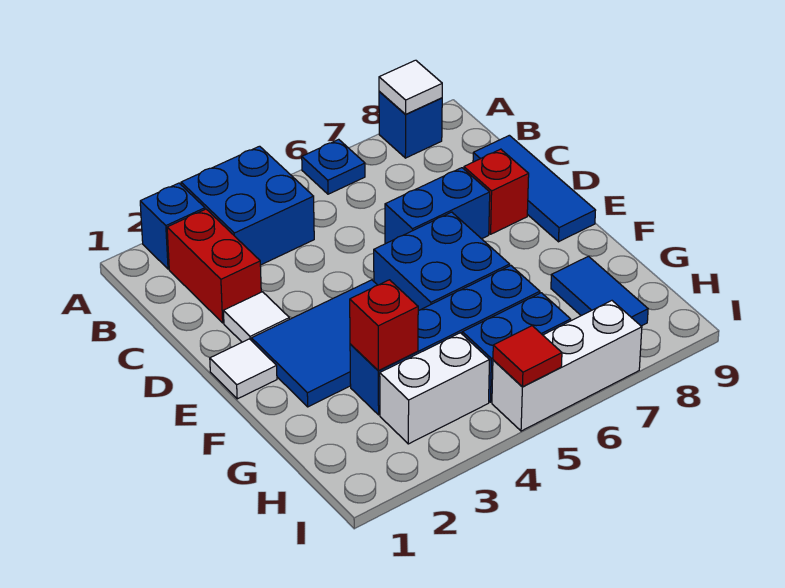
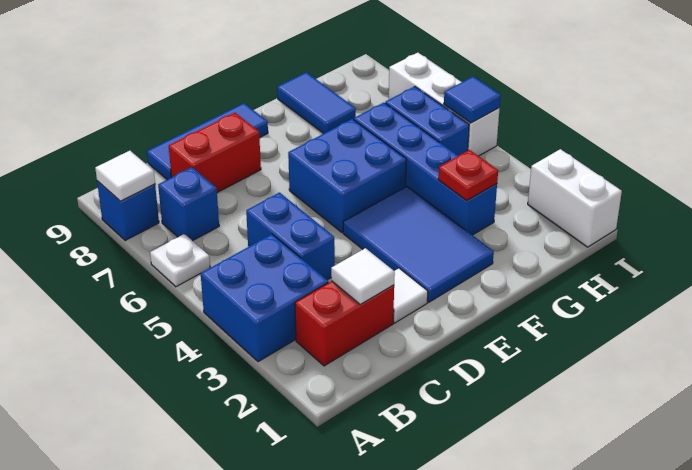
blue 1x1 brick [140,183,205,269] -> blue 1x1 brick moved to [158,167,219,241]
blue 1x1 plate [302,139,365,194] -> white 1x1 plate [150,234,210,287]
blue 1x2 brick [385,168,490,244] -> blue 1x2 brick moved to [246,193,335,280]
red 1x1 brick [464,149,529,234] -> red 1x2 brick [169,113,261,193]
white 1x1 tile [210,339,277,399] -> white 1x1 tile moved to [331,248,395,305]
red 1x1 brick [350,280,418,371] -> red 1x1 plate [438,150,498,201]
blue 1x2 tile [551,256,648,326] -> blue 1x2 tile turned to [277,72,356,134]
white 1x2 brick [380,333,489,444] -> white 1x2 brick moved to [528,149,622,247]
red 1x1 tile [493,326,562,387] -> blue 1x1 tile [444,76,501,123]

